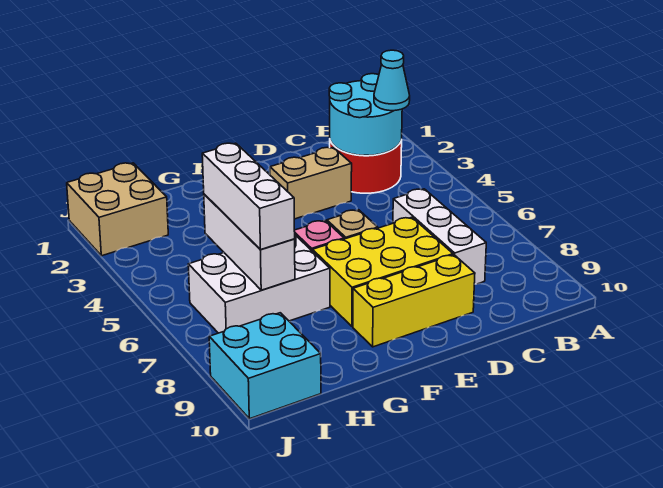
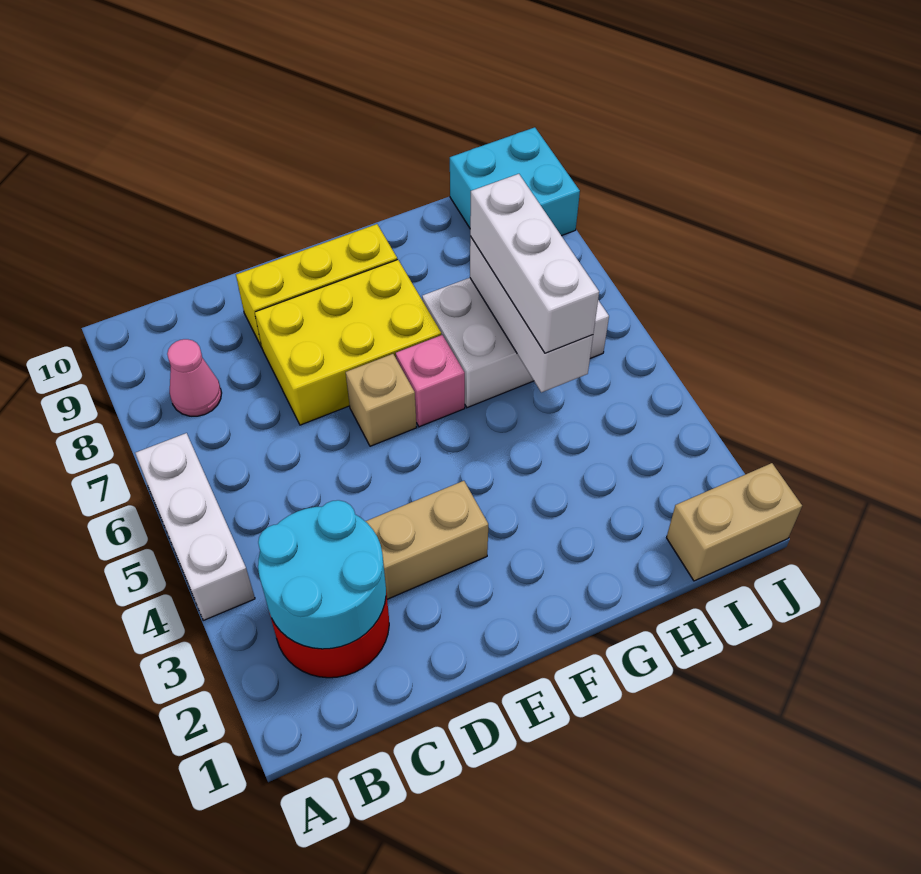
cyan 1x1 cone [374,50,410,111] -> none
none -> pink 1x1 cone [167,339,222,416]
white 1x3 brick [393,189,486,284] -> white 1x3 brick moved to [135,433,255,620]
tan 2x2 brick [67,163,168,256] -> tan 1x2 brick [666,463,802,581]

